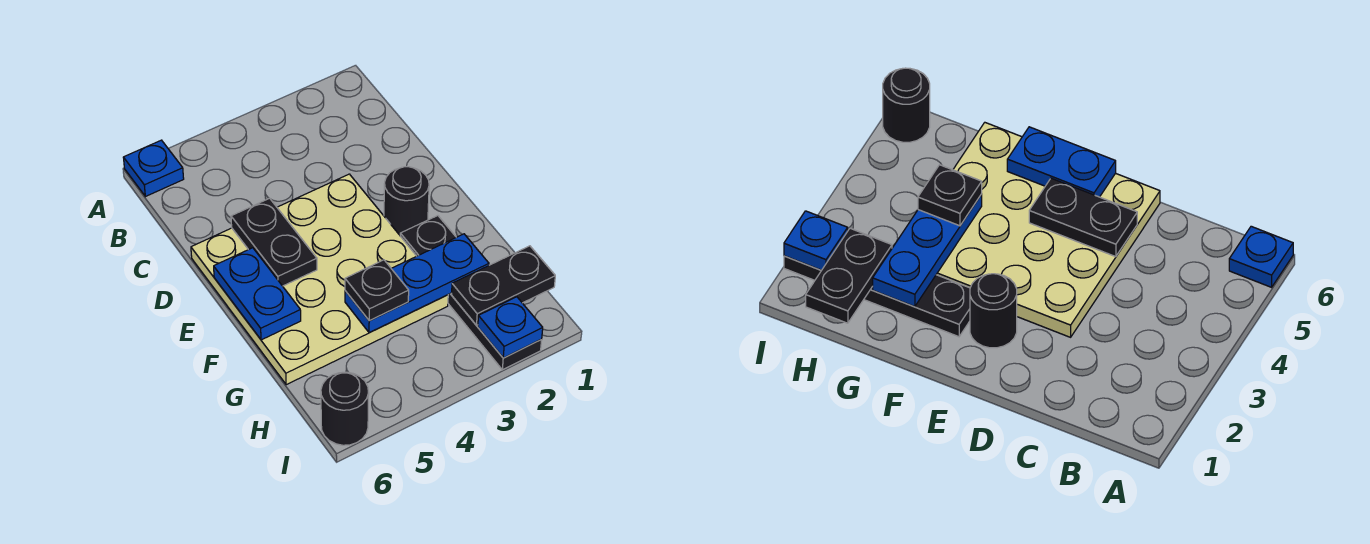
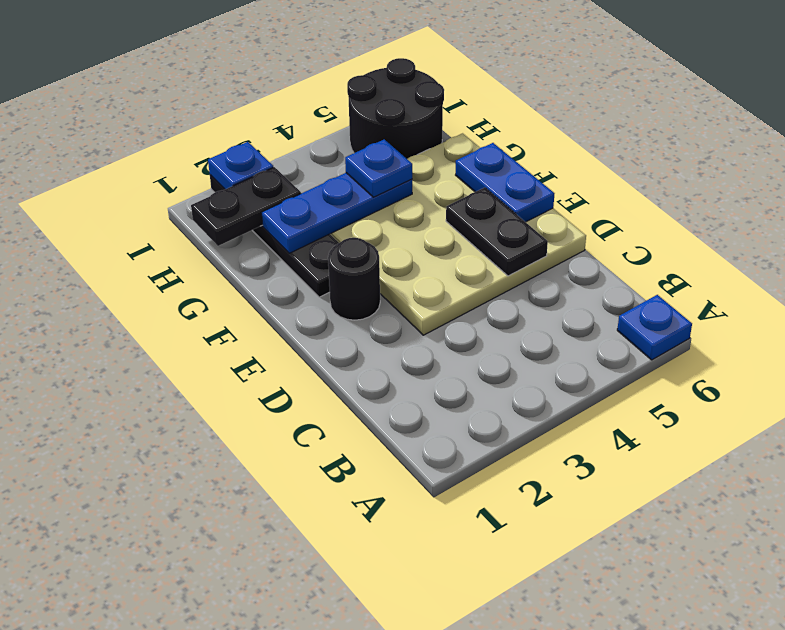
black 1x1 plate [345,260,409,320] -> blue 1x1 plate [345,139,412,197]
black 1x1 round brick [321,372,369,445] -> black 2x2 round brick [347,58,444,159]

